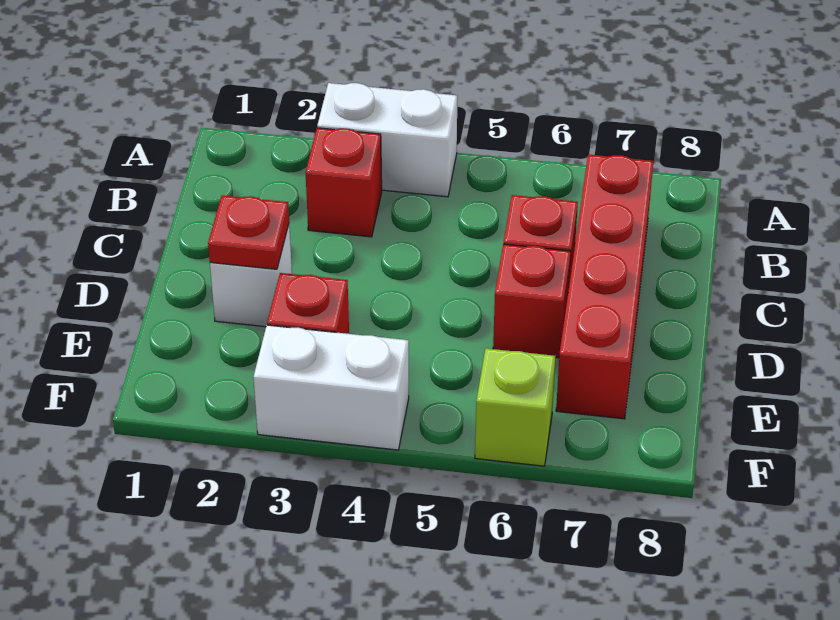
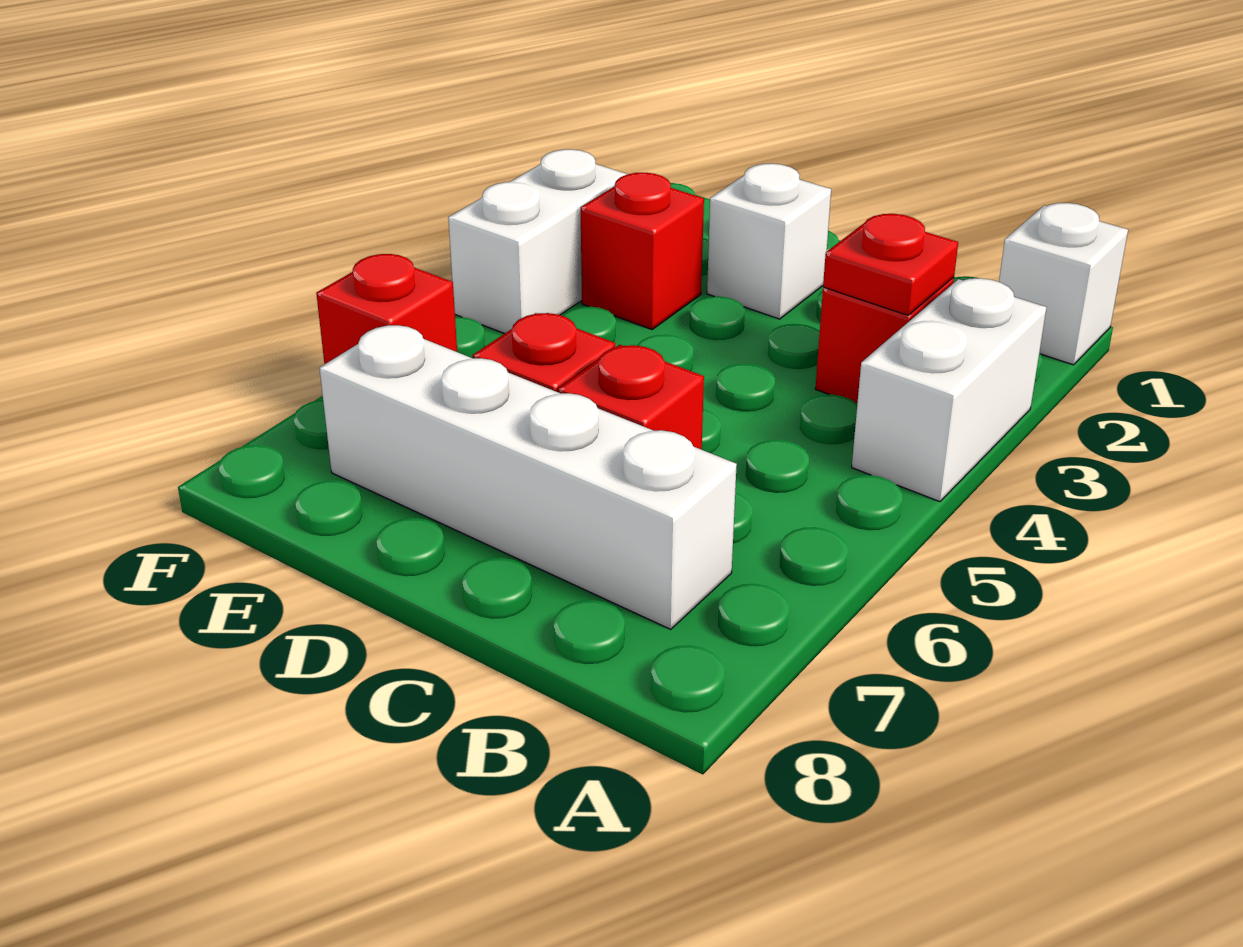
none -> white 1x1 brick [999,203,1128,365]
red 1x4 brick [556,154,653,419] -> white 1x4 brick [320,325,737,629]
red 1x1 plate [208,195,289,269] -> red 1x1 plate moved to [823,214,958,316]
lime 1x1 brick [475,348,556,466] -> red 1x1 brick [316,254,457,364]

